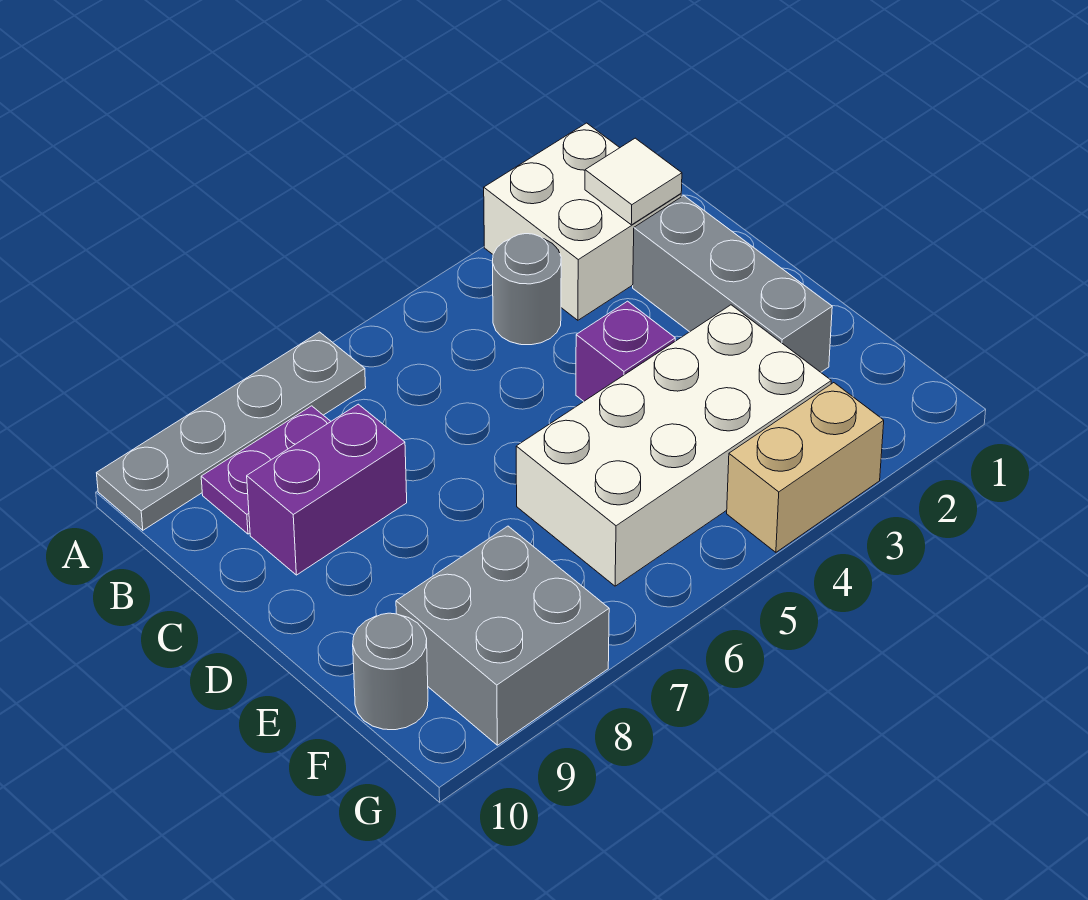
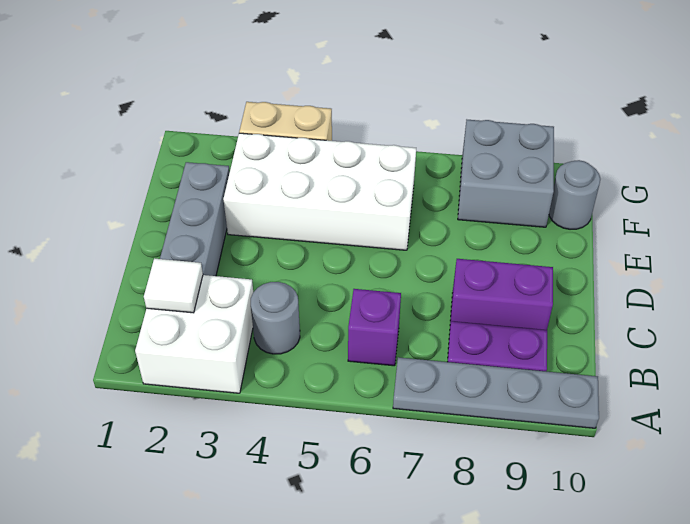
purple 1x1 brick [576,301,675,401] -> purple 1x1 brick moved to [348,289,401,366]

